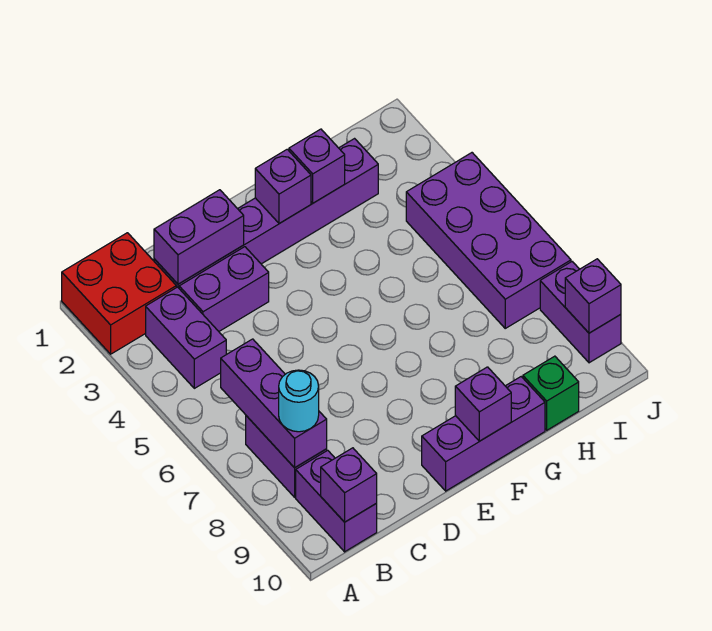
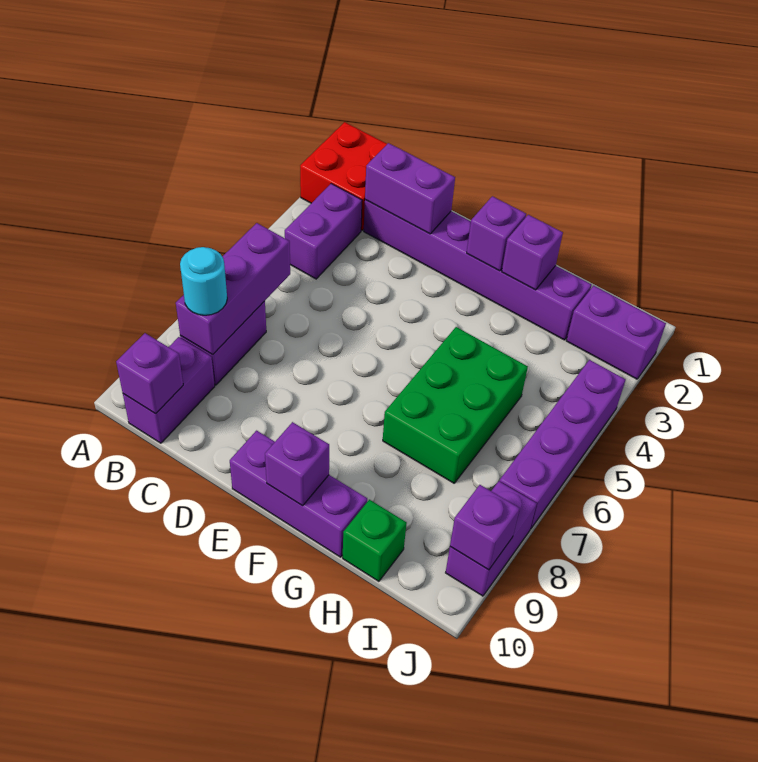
purple 1x2 brick [179,247,269,331] -> purple 1x2 brick moved to [566,286,666,379]
none -> green 2x3 brick [383,327,528,483]
purple 2x4 brick [406,153,571,328] -> purple 1x4 brick [500,360,626,529]

